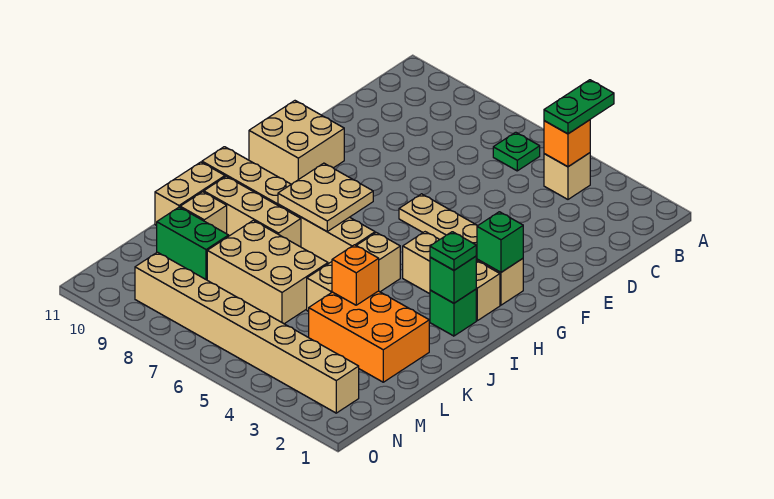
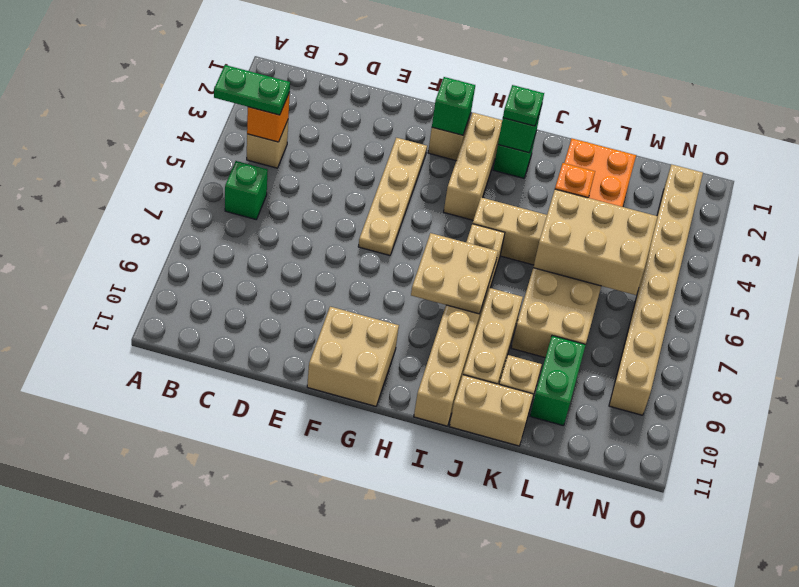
green 1x1 plate [493,132,540,171] -> green 1x1 brick [225,161,268,219]
none -> tan 2x3 brick [533,189,658,295]

